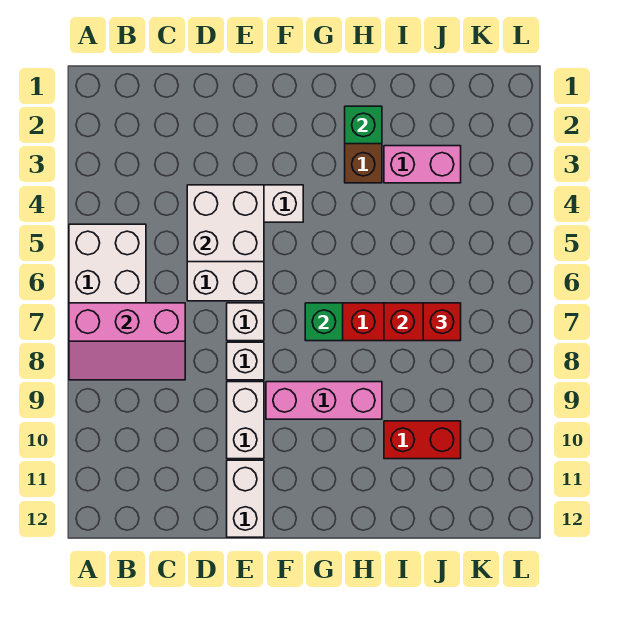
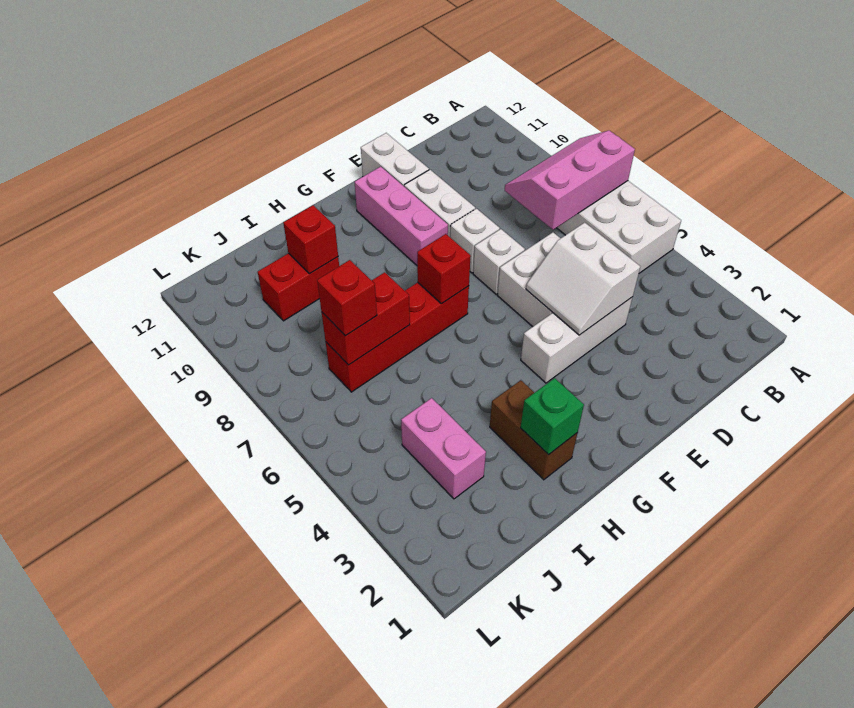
white 2x2 brick [187,185,264,262] -> white 2x2 slope [526,223,640,335]
pink 1x3 brick [266,382,382,419] -> pink 1x3 brick turned to [354,167,448,265]
green 1x1 brick [305,303,343,341] -> red 1x1 brick [417,234,471,304]
pink 1x2 brick [384,146,461,183] -> pink 1x2 brick turned to [401,398,486,499]
none -> red 1x1 brick [283,205,338,274]

